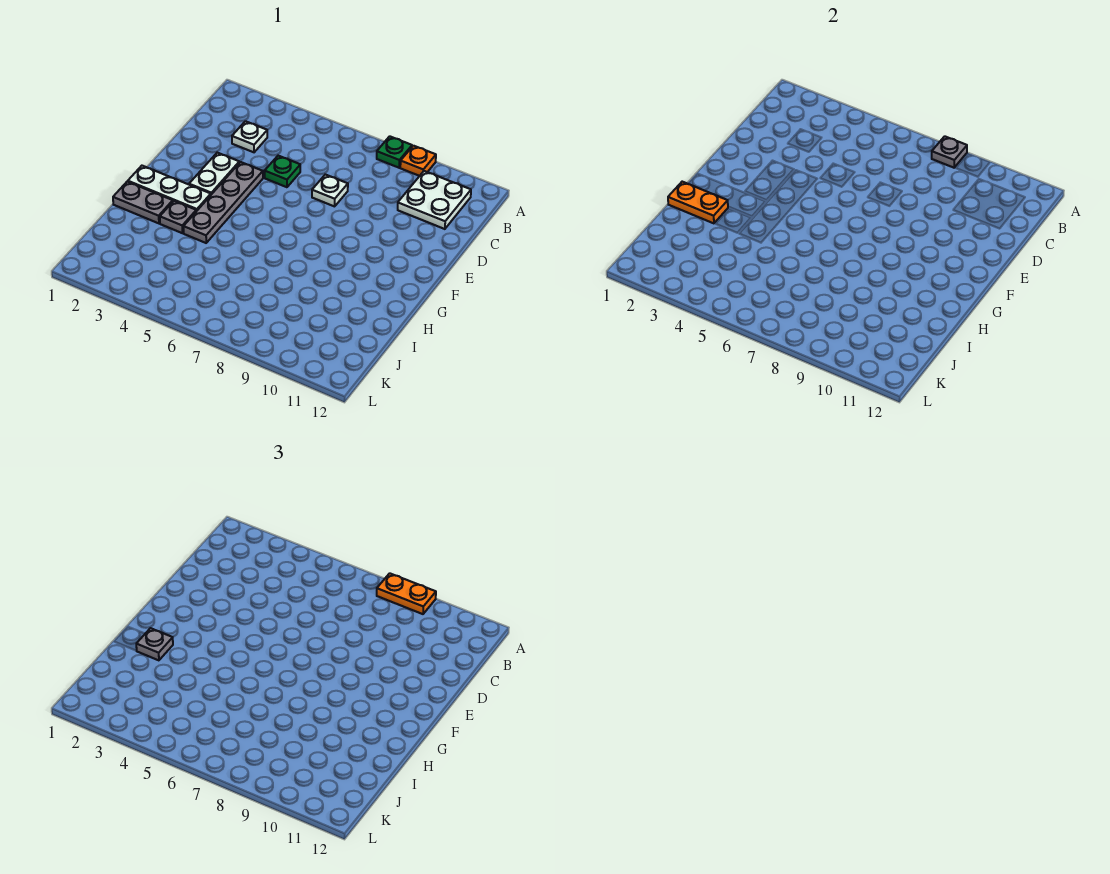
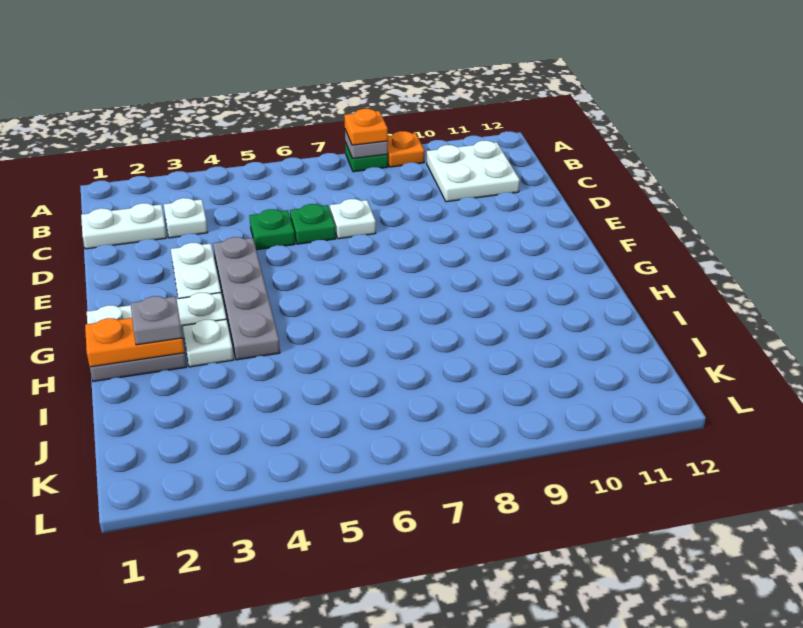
orange 1x2 plate [377,573,436,614] -> orange 1x1 plate [344,109,388,145]
none -> white 1x2 plate [81,203,167,249]
none -> green 1x1 plate [290,204,336,244]
grey 1x1 plate [160,201,196,233] -> white 1x1 plate [183,319,234,367]

